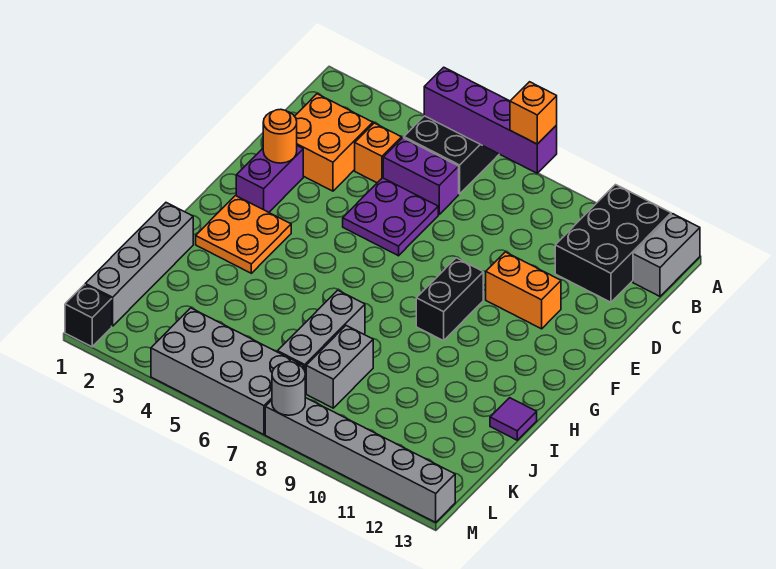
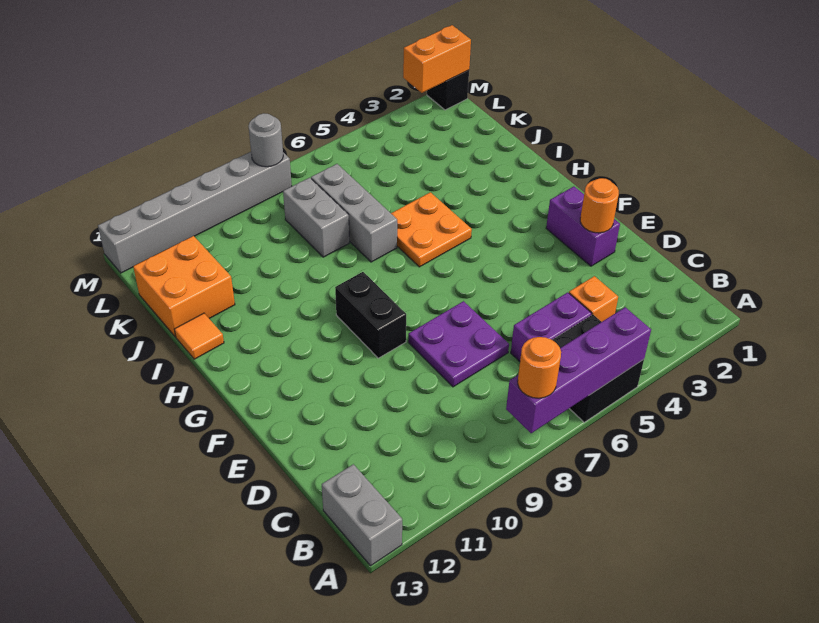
orange 1x1 brick [510,82,557,144] -> orange 1x1 round brick [518,337,561,398]
black 2x3 brick [555,185,671,302] -> none
orange 2x2 brick [295,94,373,191] -> orange 2x2 brick moved to [133,236,235,337]
purple 2x2 plate [343,178,438,256] -> purple 2x2 plate moved to [408,301,509,387]
orange 1x2 brick [486,252,561,329] -> orange 1x2 brick moved to [403,25,471,93]
orange 2x2 plate [196,196,291,273] -> orange 2x2 plate moved to [391,192,472,267]
grey 1x4 brick [85,203,193,326] -> none
purple 1x1 tile [490,398,537,440] -> orange 1x1 tile [175,313,224,359]
grey 2x4 brick [151,308,304,435] -> none

